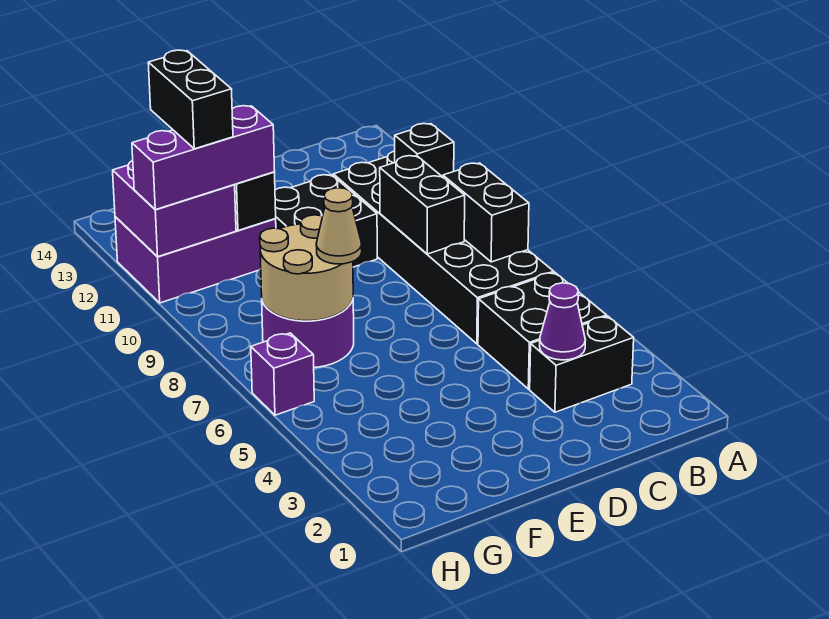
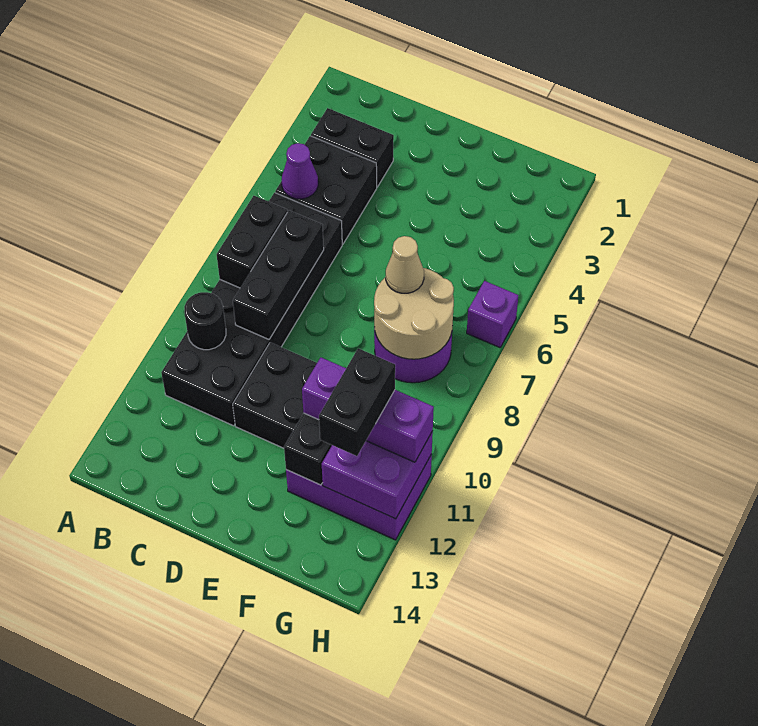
black 1x1 brick [395,124,454,177] -> black 1x1 round brick [184,292,226,350]
purple 1x1 cone [540,283,586,360] -> purple 1x1 cone moved to [282,143,318,199]
black 1x2 brick [380,156,465,254] -> black 1x3 brick [233,210,324,339]

